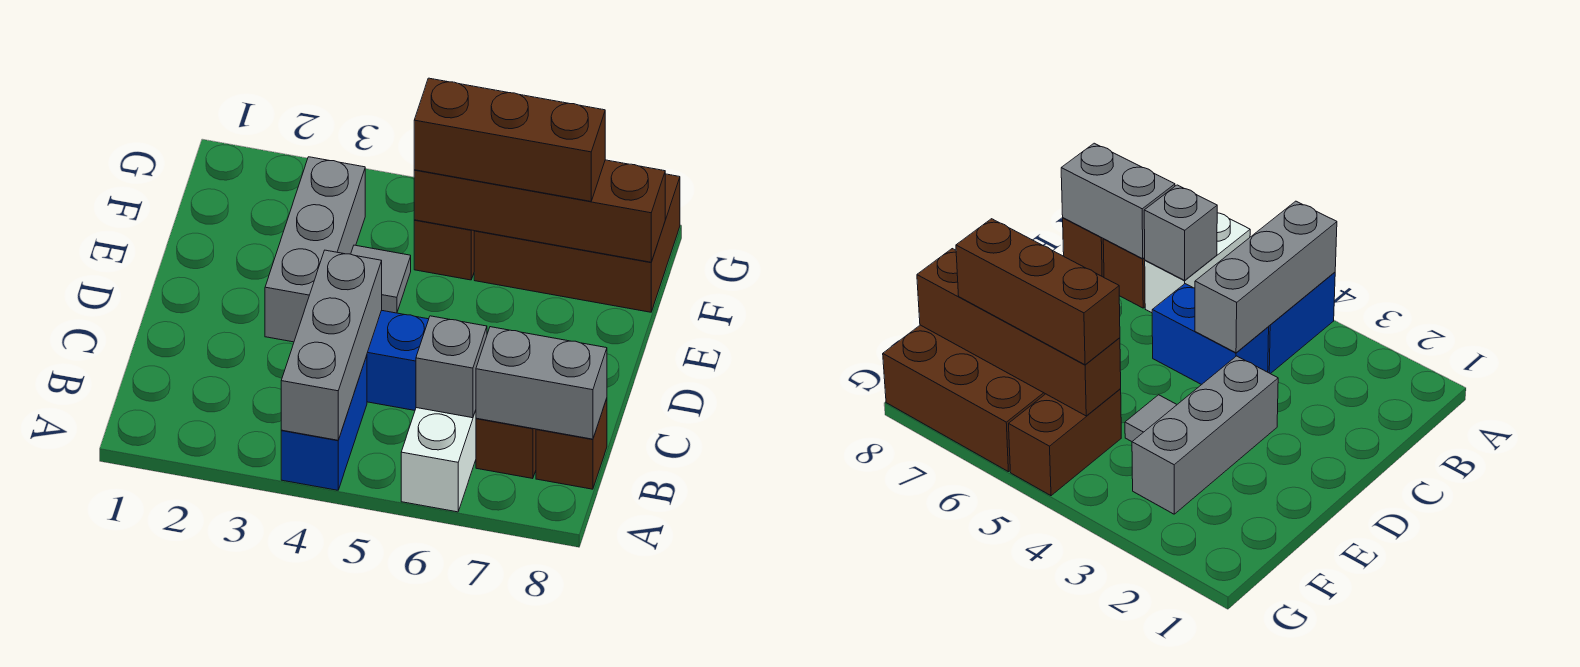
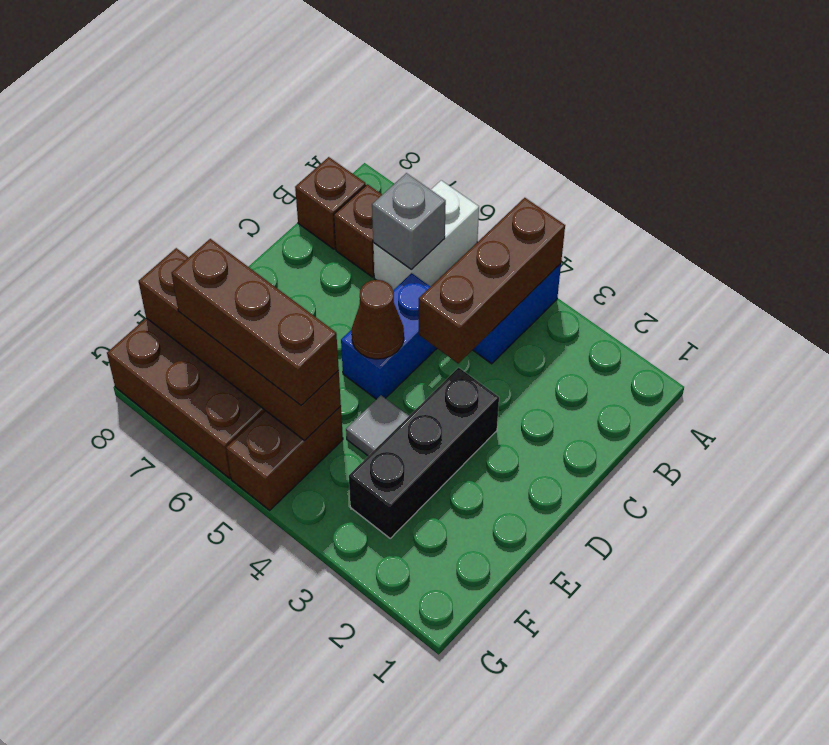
grey 1x3 brick [281,250,382,440] -> brown 1x3 brick [419,198,565,363]
grey 1x2 brick [476,327,607,439] -> none
blue 1x2 brick [367,310,429,410] -> blue 1x2 brick turned to [341,273,437,399]
grey 1x3 brick [265,157,365,342] -> black 1x3 brick [349,368,499,538]
none -> brown 1x1 cone [352,280,404,359]

